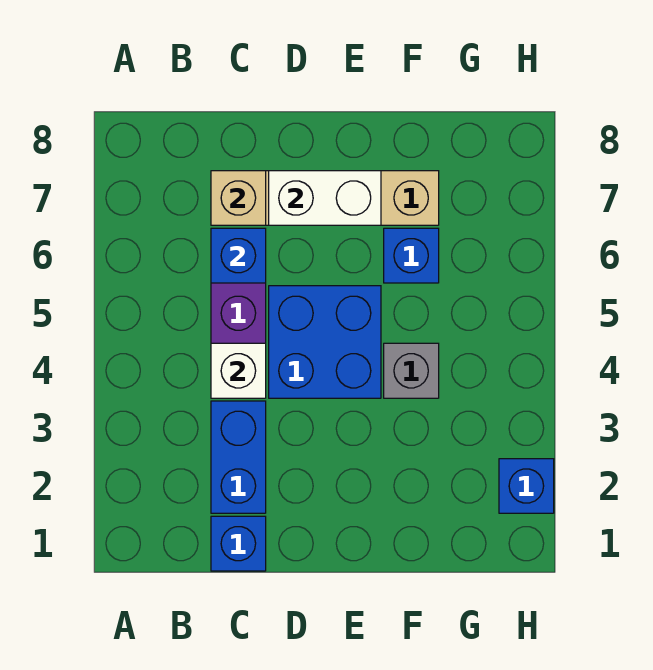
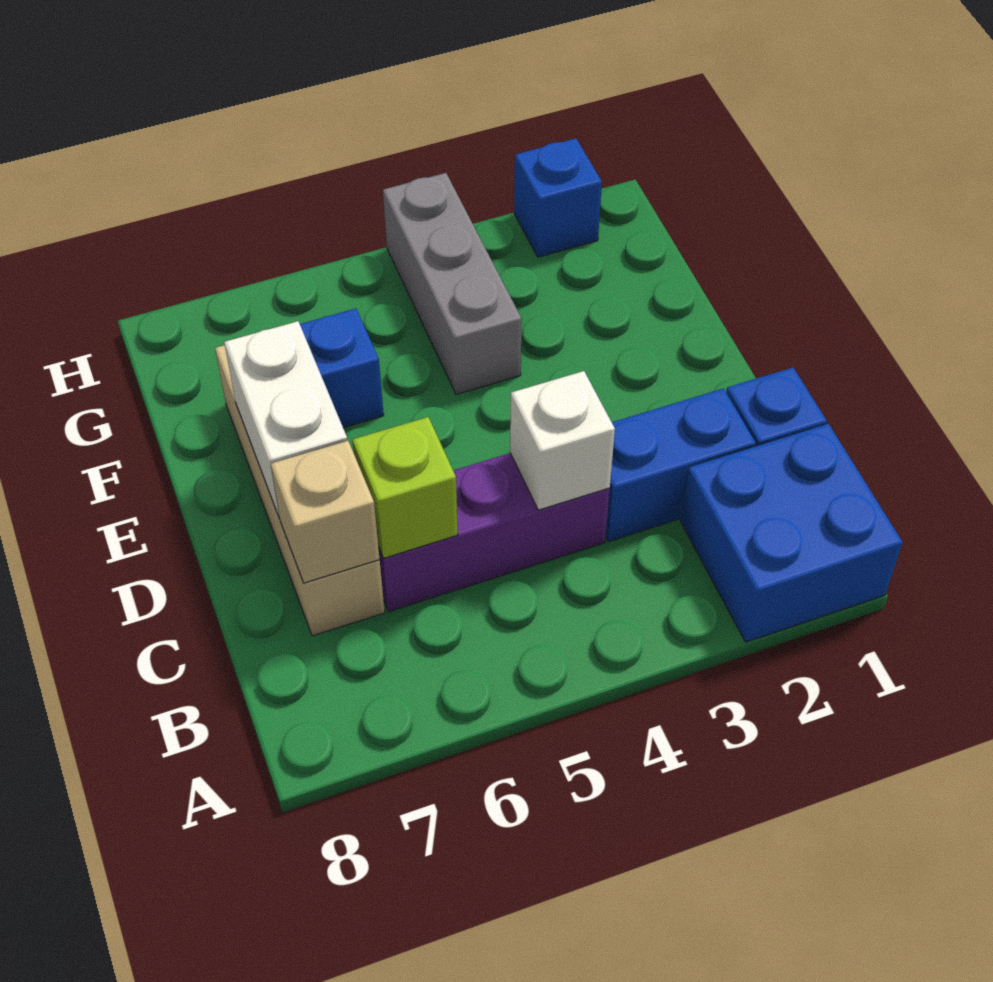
blue 1x1 brick [211,228,266,283] -> lime 1x1 brick [352,417,458,558]
blue 2x2 brick [269,286,381,398] -> blue 2x2 brick moved to [681,424,902,642]
grey 1x1 brick [384,343,439,398] -> grey 1x3 brick [383,173,522,394]

